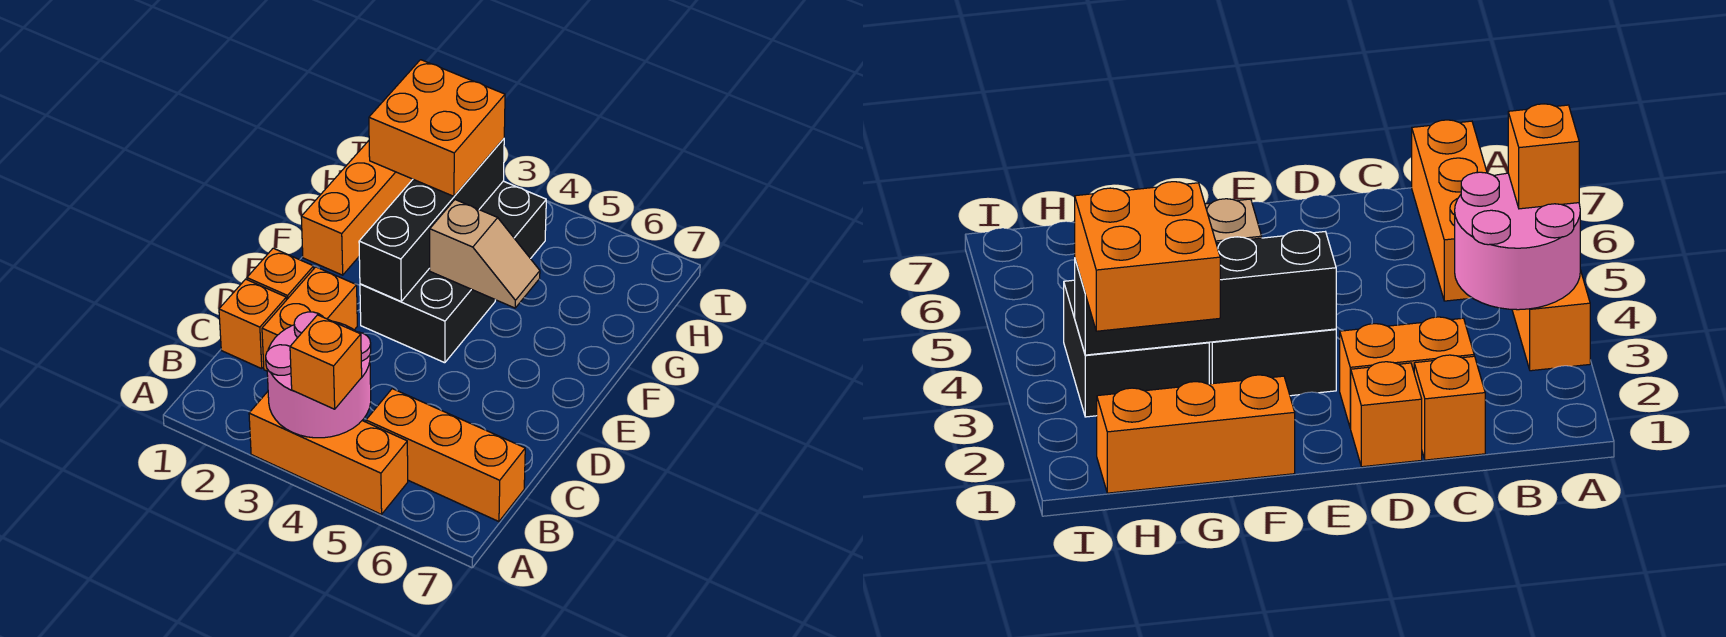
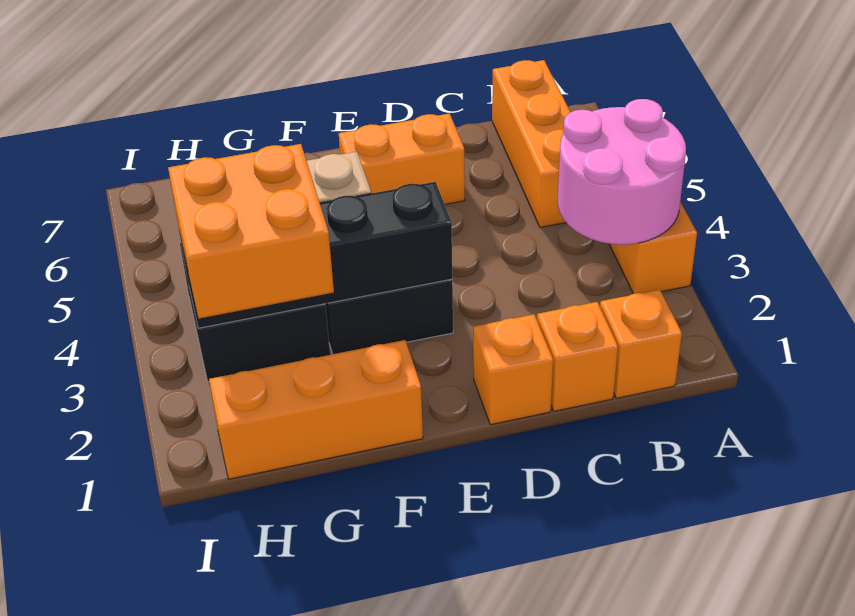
orange 1x1 brick [290,315,362,409] -> orange 1x1 brick moved to [600,289,682,398]
orange 1x2 brick [262,267,357,371] -> orange 1x2 brick moved to [339,113,465,204]

